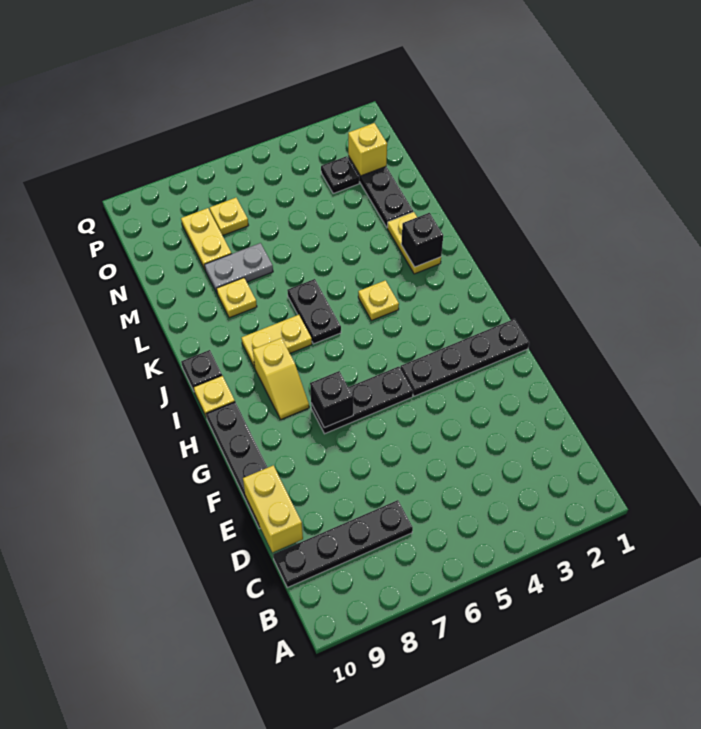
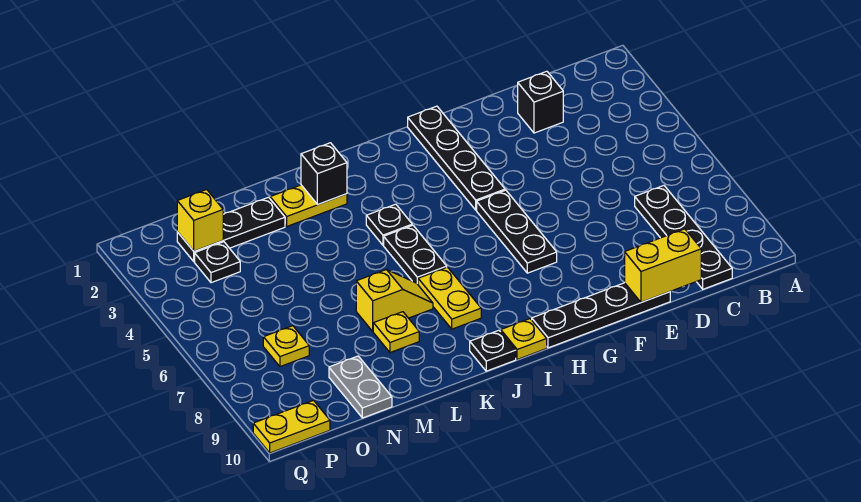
black 1x1 brick [310,371,353,428] -> black 1x1 brick moved to [518,71,563,133]
yellow 1x2 slope [253,338,309,419] -> yellow 1x2 slope moved to [356,270,433,331]
yellow 1x1 plate [358,280,399,321] -> black 1x1 plate [366,204,412,245]
black 1x2 plate [287,279,341,344] -> black 1x2 plate turned to [384,225,447,284]
grey 1x2 plate [205,243,273,293] -> grey 1x2 plate moved to [329,356,392,418]
yellow 1x2 plate [181,208,231,269] -> yellow 1x2 plate moved to [253,400,330,453]

